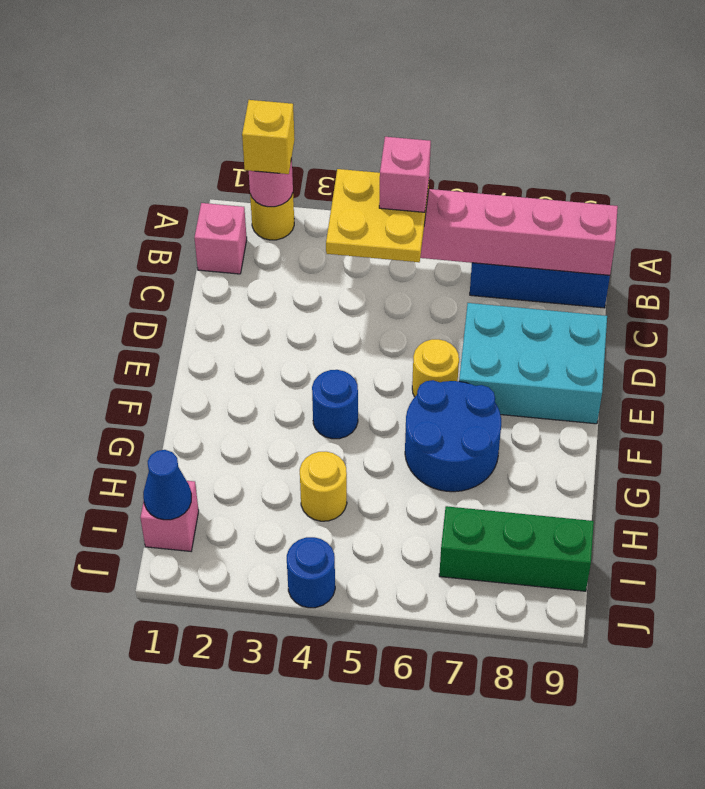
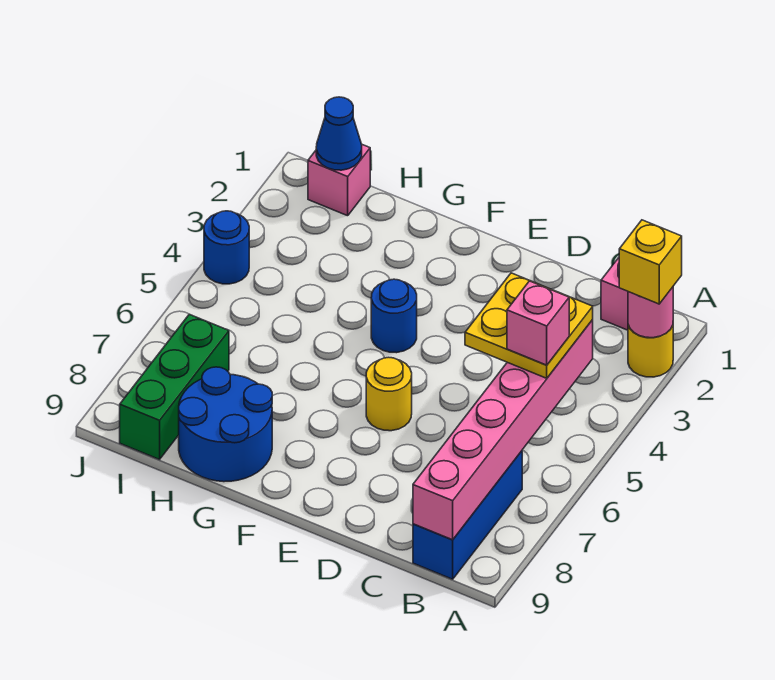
cyan 2x3 brick [459,303,607,424] -> none
blue 2x2 round brick [405,380,501,492] -> blue 2x2 round brick moved to [179,367,272,482]
yellow 1x1 round brick [300,452,347,521] -> none

